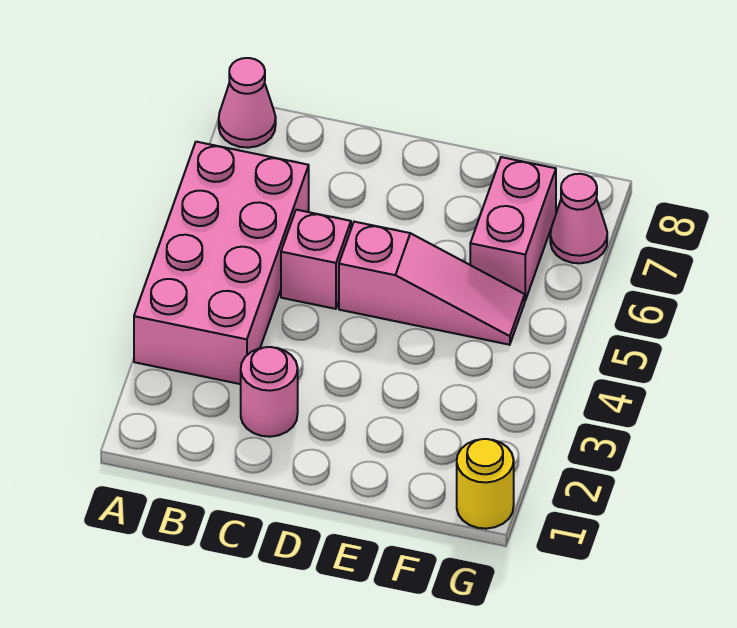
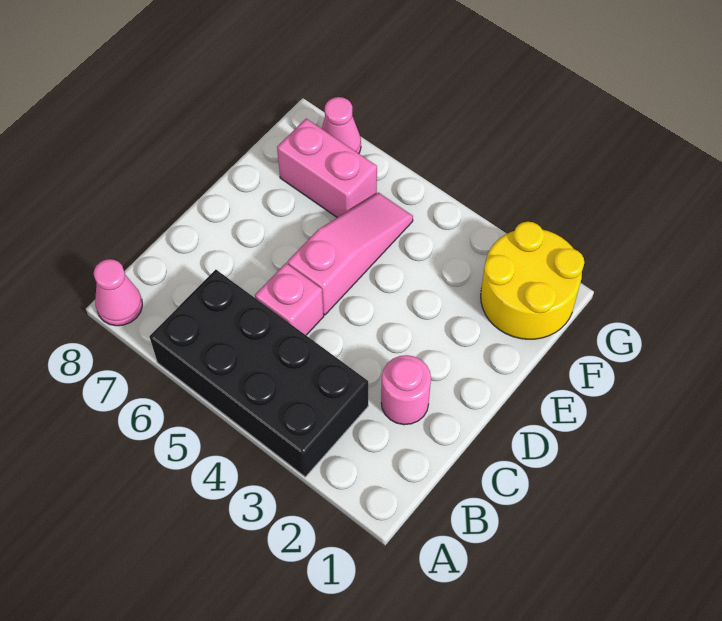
pink 2x4 brick [134,142,309,384] -> black 2x4 brick [150,270,368,477]
yellow 1x1 round brick [457,439,514,529] -> yellow 2x2 round brick [481,222,584,339]

